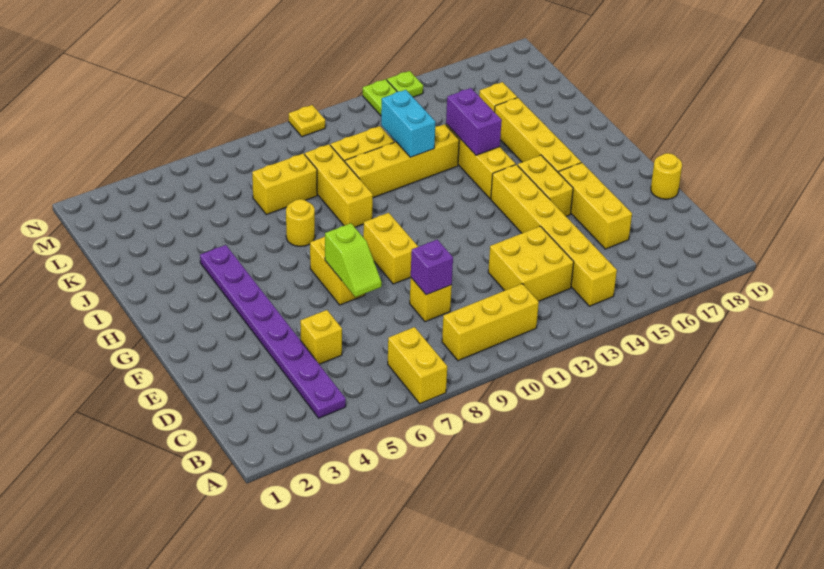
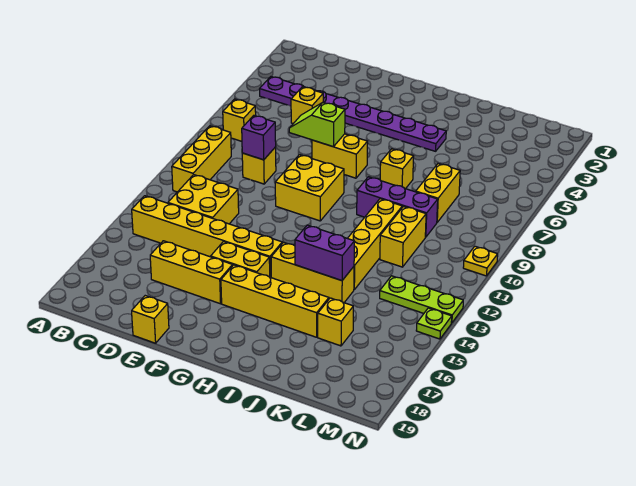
yellow 1x2 brick [388,327,447,404] -> yellow 1x1 brick [223,99,256,141]
yellow 1x1 round brick [651,153,682,199] -> yellow 1x1 brick [132,296,169,343]
yellow 1x2 brick [363,213,418,284] -> yellow 2x2 brick [275,155,344,221]
yellow 1x1 round brick [286,199,315,246] -> yellow 1x1 brick [380,149,414,189]
yellow 1x3 brick [305,144,373,227] -> purple 1x3 brick [357,177,438,237]
cyan 1x2 brick [381,90,435,157] -> none

